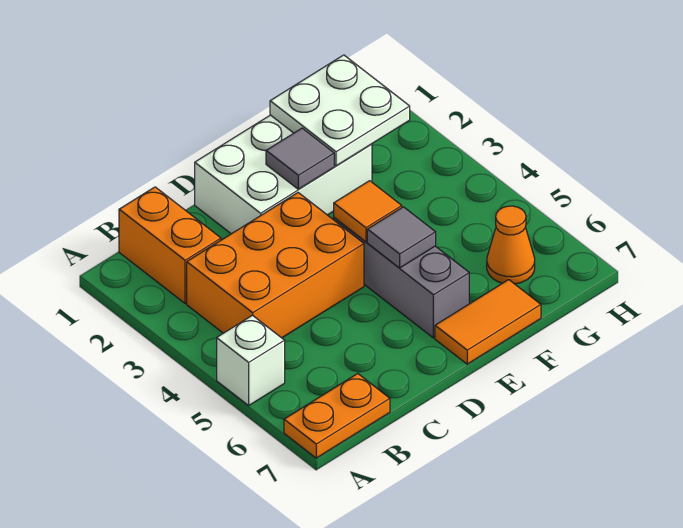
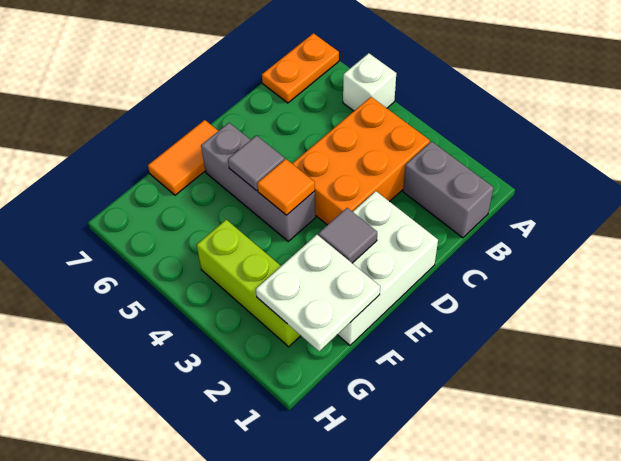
orange 1x2 brick [119,187,221,303] -> grey 1x2 brick [403,142,494,238]
none -> lime 1x3 brick [197,220,301,347]
orange 1x1 cone [487,206,535,284] -> none

